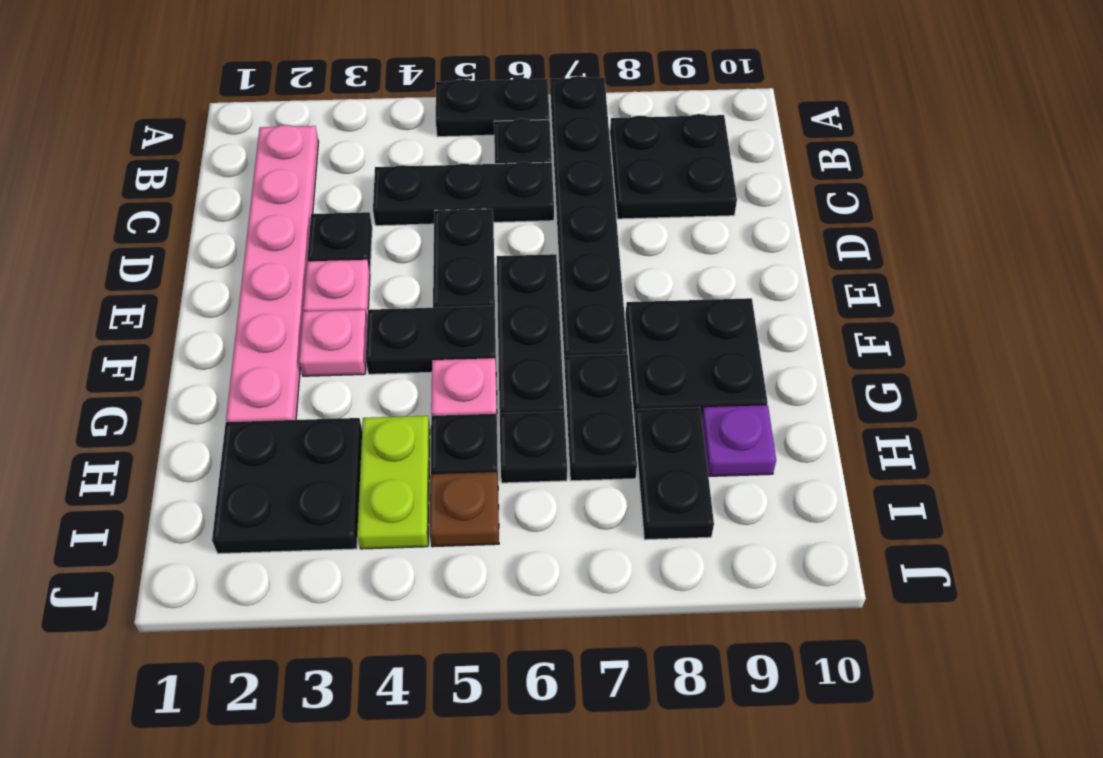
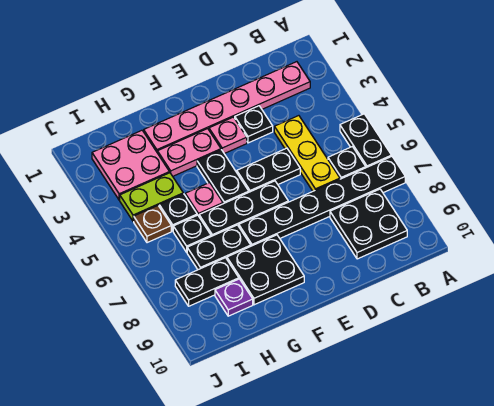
black 1x3 plate [373,162,554,226] -> yellow 1x3 plate [274,116,340,191]
pink 1x1 plate [299,310,367,376] -> pink 1x2 plate [157,129,221,176]
black 2x2 plate [212,418,362,554] -> pink 2x2 plate [92,130,169,200]

